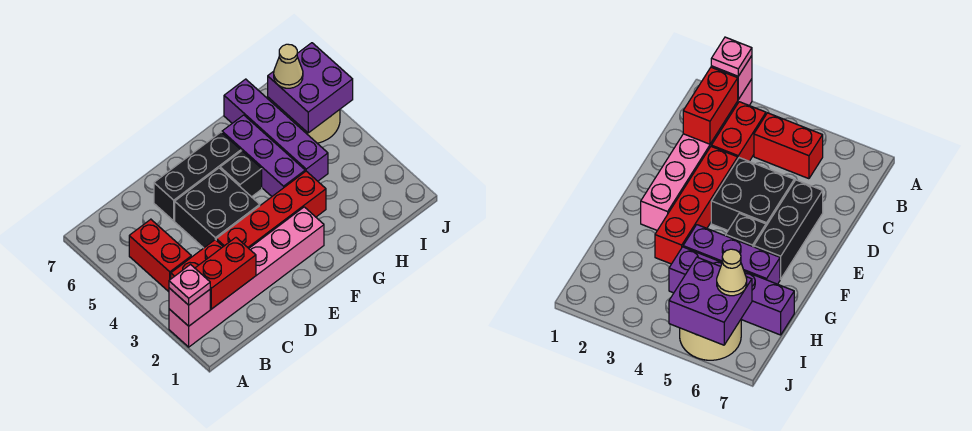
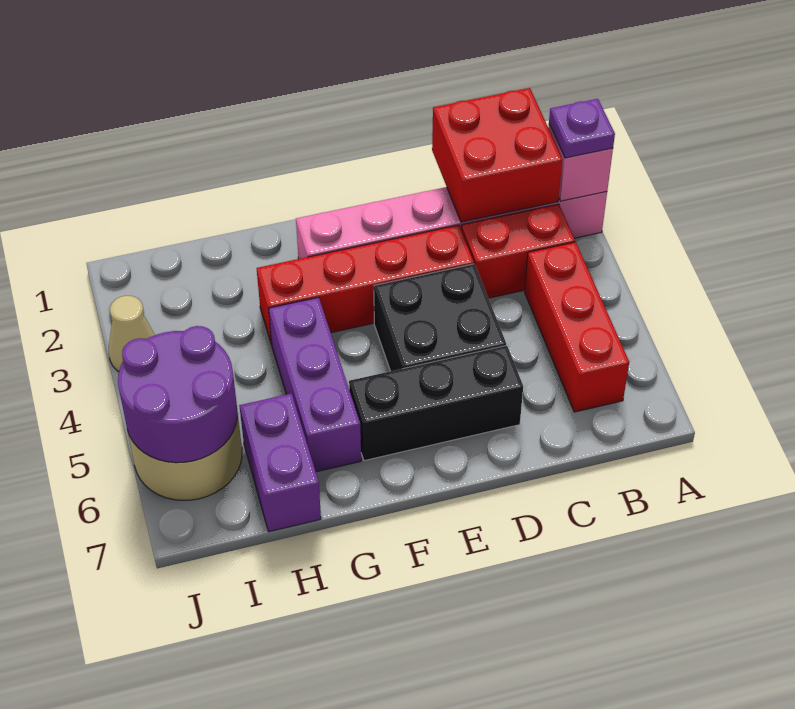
pink 1x1 plate [169,265,210,305] -> purple 1x1 plate [549,99,615,158]
red 1x2 brick [195,238,256,309] -> red 2x2 brick [432,88,562,222]
red 1x2 brick [129,219,191,292] -> red 1x3 brick [525,242,629,412]
black 1x1 brick [220,151,262,197] -> none
purple 1x4 brick [224,79,328,181] -> purple 1x2 brick [239,393,321,532]
purple 2x2 brick [268,43,353,133] -> purple 2x2 round brick [118,326,238,463]
tan 1x1 cone [274,44,303,88] -> tan 1x1 cone moved to [109,296,155,371]

